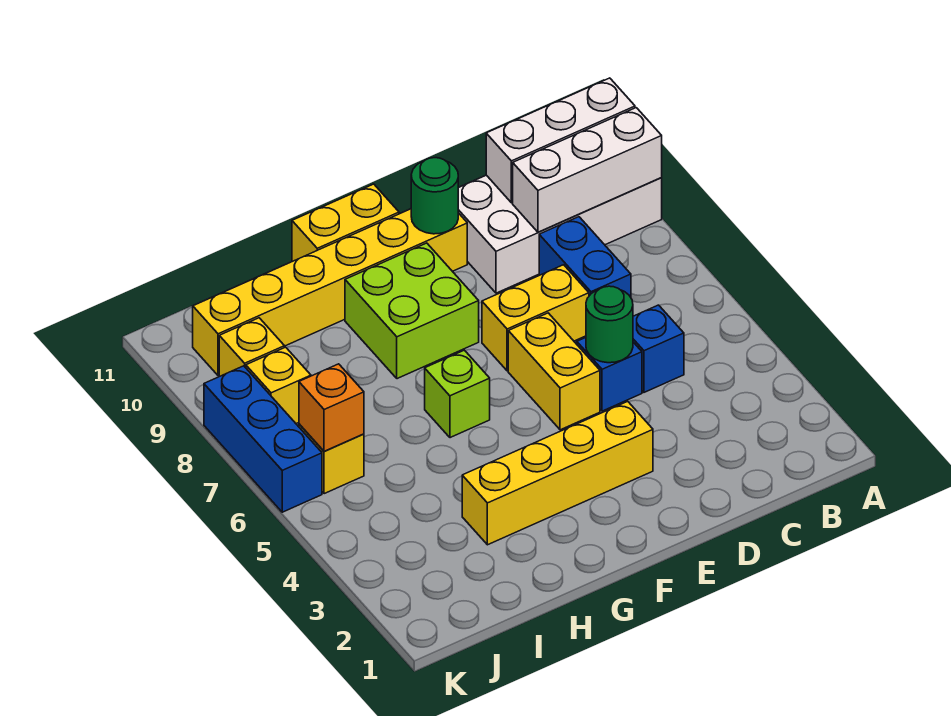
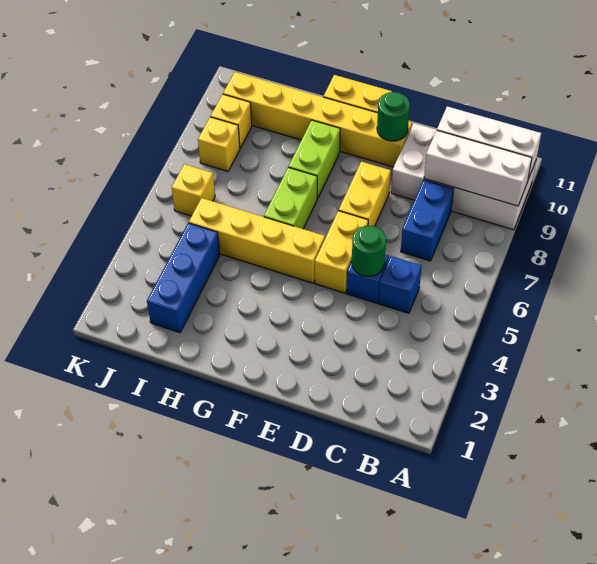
yellow 1x2 brick [482,265,589,371] -> yellow 1x2 brick turned to [339,162,391,226]
yellow 1x4 brick [462,401,653,545] -> yellow 1x4 brick moved to [189,198,325,283]
lime 2x2 brick [345,243,479,379] -> lime 1x2 brick [289,120,340,198]
lime 1x1 brick [425,350,490,438] -> lime 1x2 brick [264,167,318,229]
orange 1x1 brick [299,364,364,451] -> none
blue 1x3 brick [204,366,322,512] -> blue 1x3 brick moved to [147,223,220,333]

